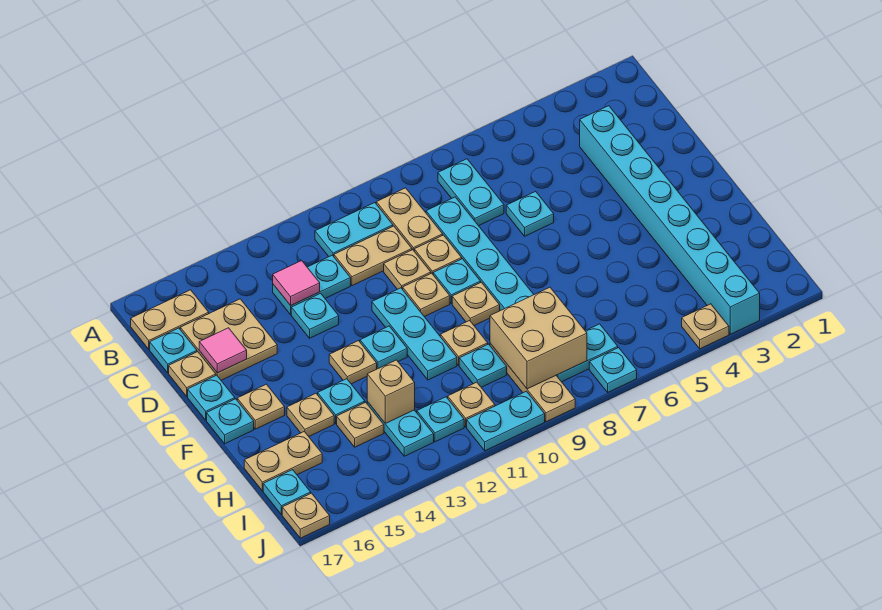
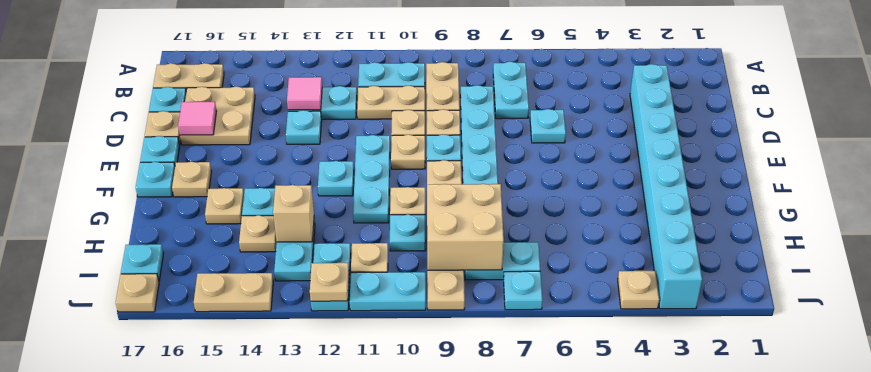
tan 1x1 plate [329,341,377,384] -> tan 1x1 plate moved to [310,263,349,301]
tan 1x2 plate [244,432,322,491] -> tan 1x2 plate moved to [194,273,273,312]
cyan 1x1 plate [417,397,464,442] -> cyan 1x2 plate [311,243,351,311]

